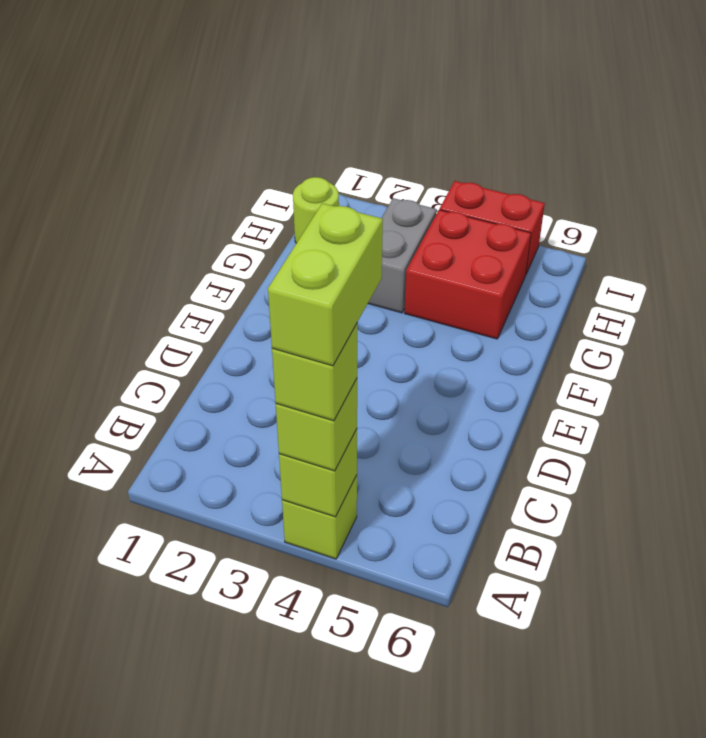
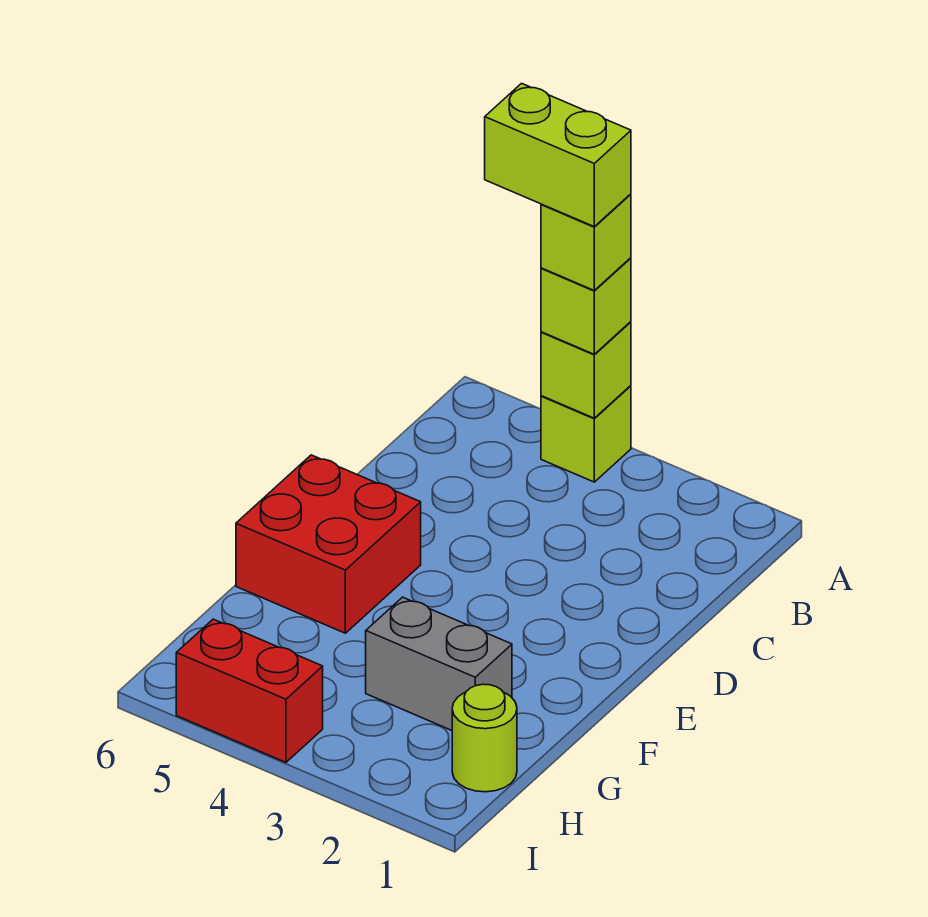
lime 1x2 brick [268,203,383,366] -> lime 1x2 brick turned to [485,83,631,226]
grey 1x2 brick [368,198,437,313] -> grey 1x2 brick turned to [366,597,512,730]
red 2x2 brick [405,210,531,339] -> red 2x2 brick moved to [236,455,421,633]

